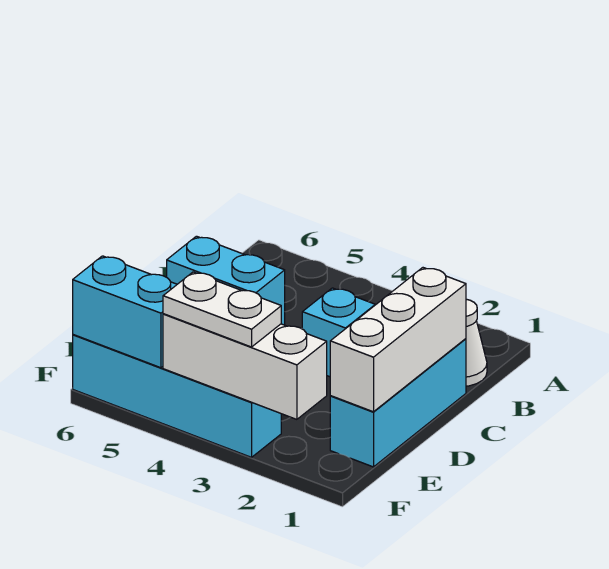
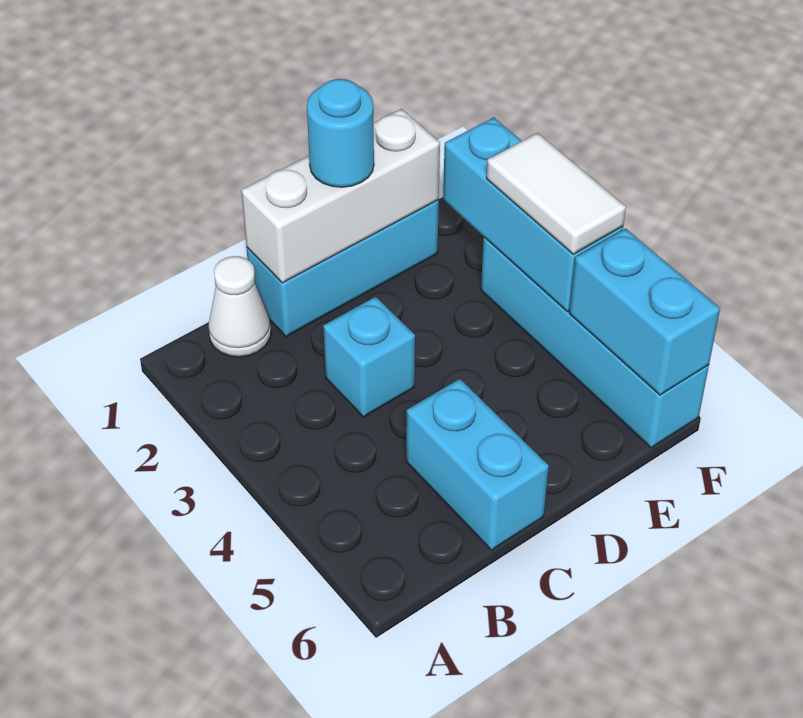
none -> cyan 1x1 round brick [307,79,374,187]
white 1x3 brick [163,314,327,419] -> cyan 1x3 brick [443,117,623,312]
white 1x2 plate [163,272,281,347] -> white 1x2 tile [487,133,626,254]

